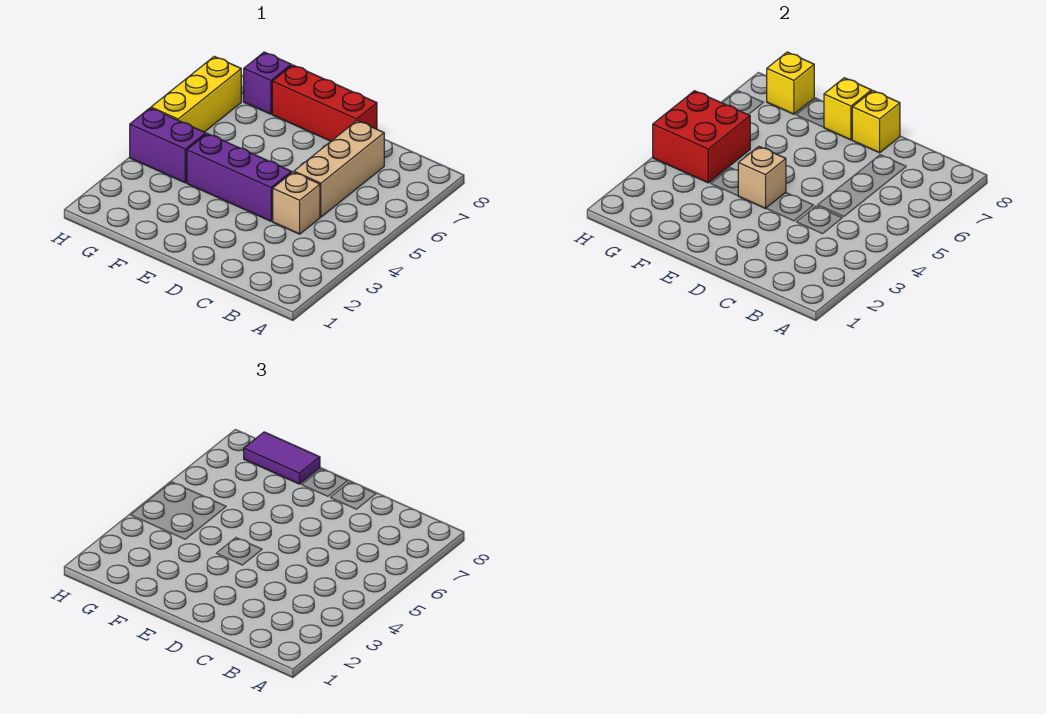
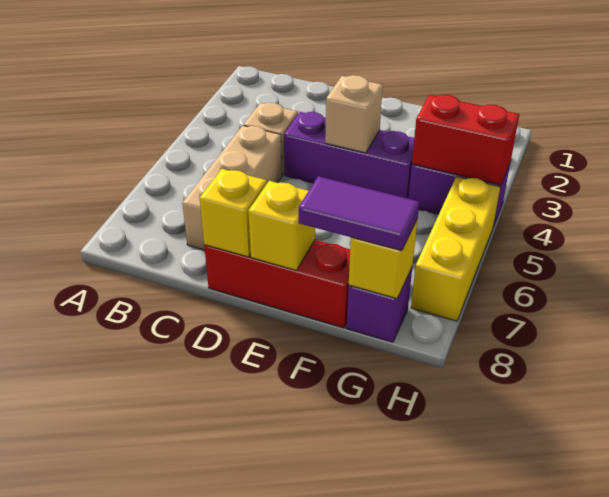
red 2x2 brick [653,91,750,183] -> red 1x2 brick [412,95,519,185]

